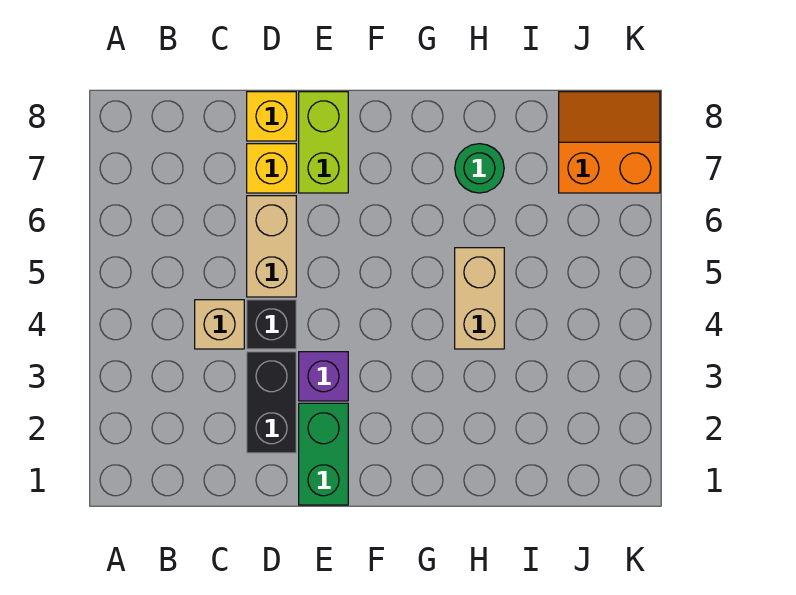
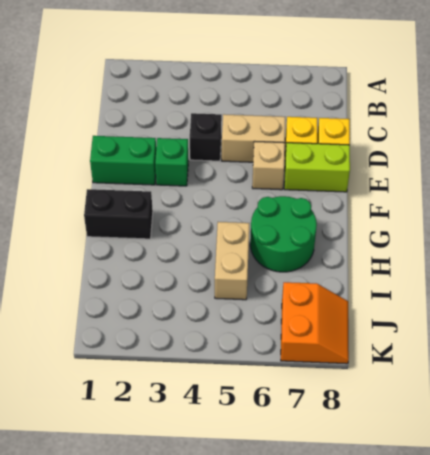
tan 1x1 brick [195,300,244,349] -> tan 1x1 brick moved to [252,141,285,190]
black 1x2 brick [247,352,296,453] -> black 1x2 brick moved to [84,189,153,239]
purple 1x1 brick [299,352,348,401] -> green 1x1 brick [155,138,188,186]
tan 1x2 brick [455,248,504,349] -> tan 1x2 brick turned to [215,222,249,300]
green 1x1 round brick [455,144,504,193] -> green 2x2 round brick [250,196,317,272]

